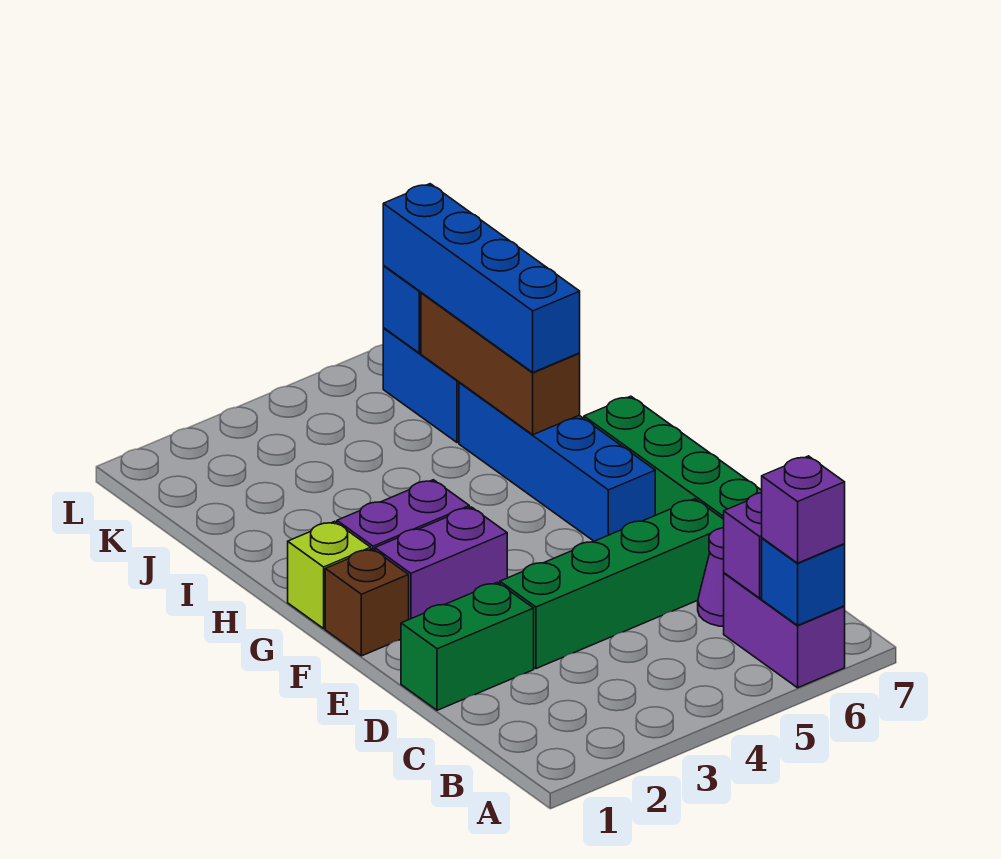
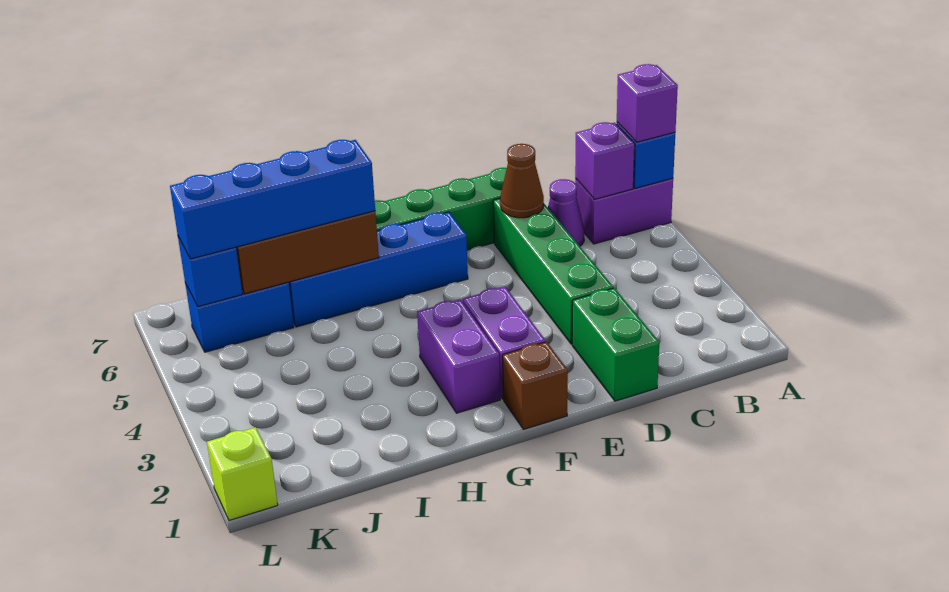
none -> brown 1x1 cone [500,144,544,218]
lime 1x1 brick [288,521,371,628] -> lime 1x1 brick moved to [207,427,278,520]

